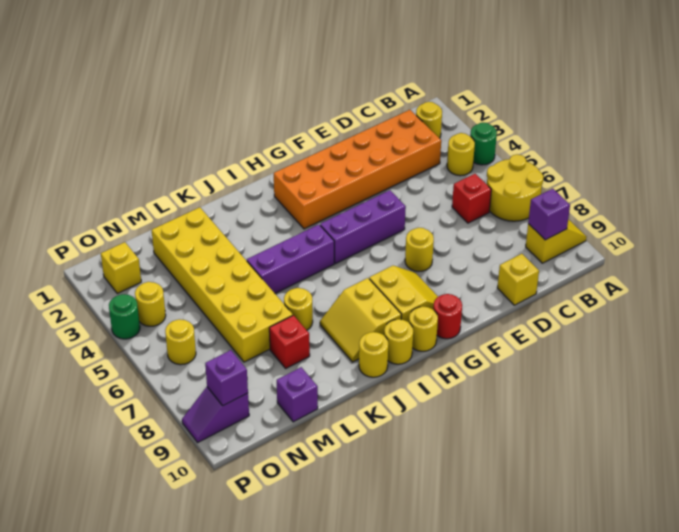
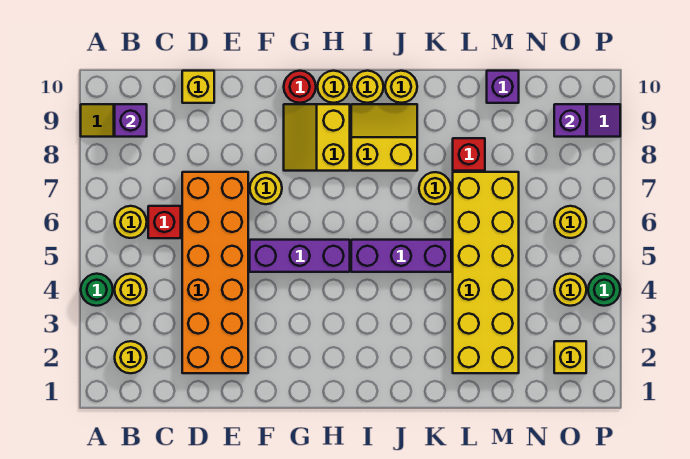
yellow 2x2 round brick [487,154,544,221] -> yellow 1x1 round brick [115,206,147,238]
orange 2x6 brick [274,110,441,229] -> orange 2x6 brick turned to [182,172,248,373]
yellow 2x2 slope [320,278,401,362] -> yellow 2x2 slope turned to [351,104,417,171]

